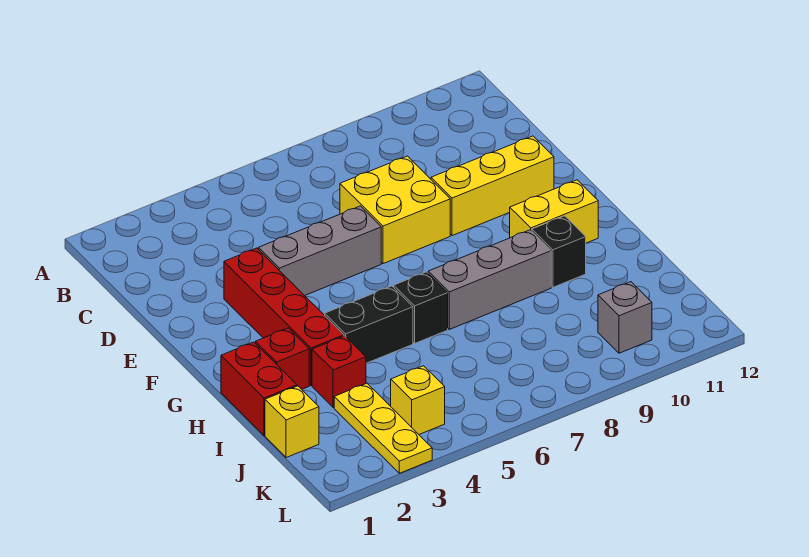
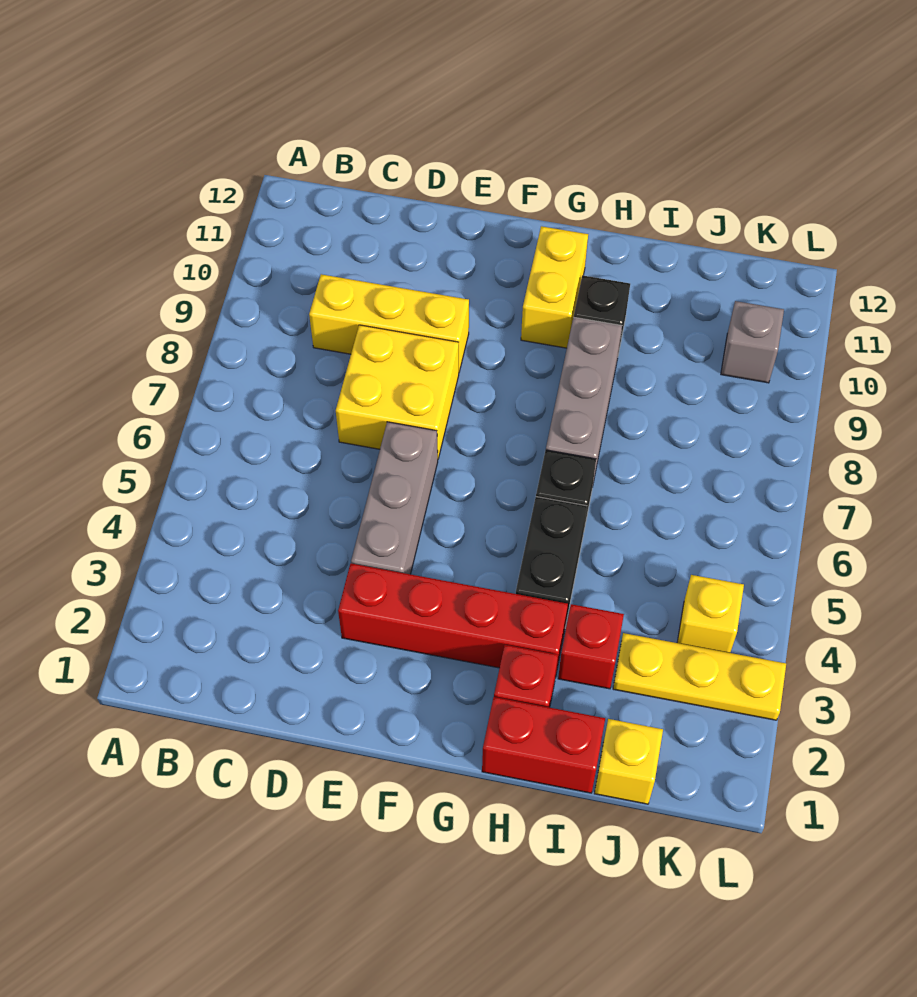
yellow 1x3 brick [431,136,554,236] -> yellow 1x3 brick turned to [309,274,469,372]

